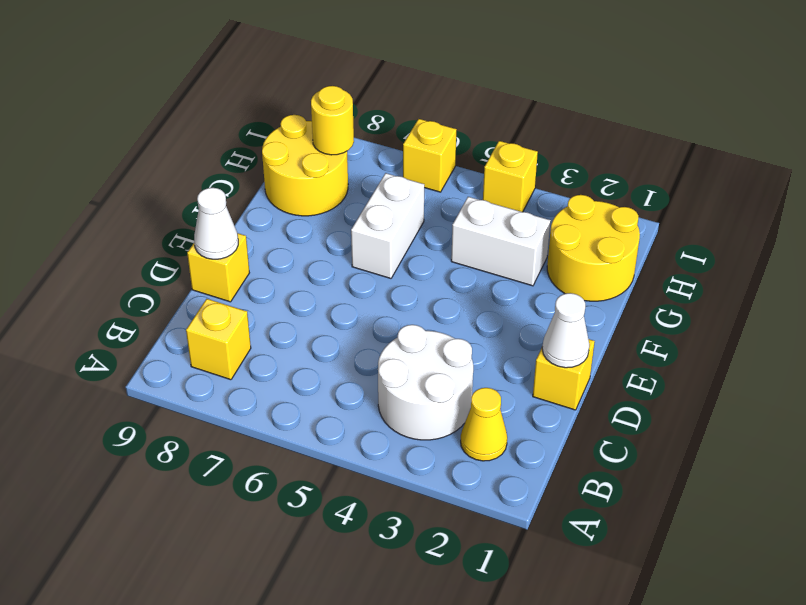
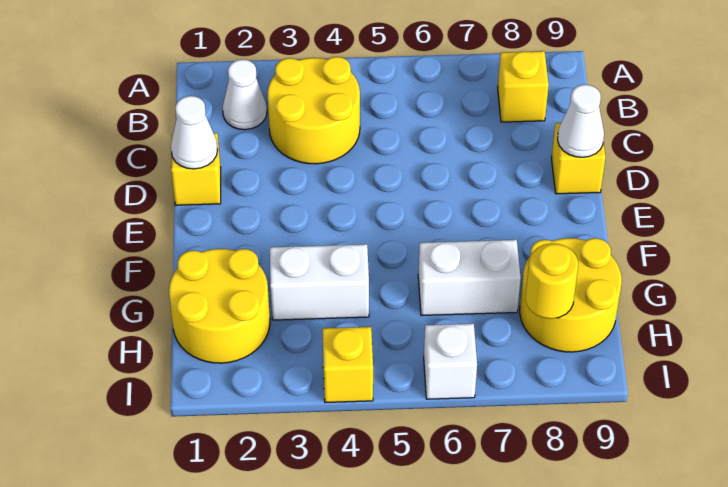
yellow 1x1 cone [461,388,507,461] -> white 1x1 cone [223,59,267,130]
white 2x2 round brick [378,325,473,440] -> yellow 2x2 round brick [267,57,360,164]
white 1x2 brick [351,173,424,278] -> white 1x2 brick turned to [418,240,521,316]
yellow 1x1 brick [403,119,457,192] -> white 1x1 brick [424,324,477,399]

